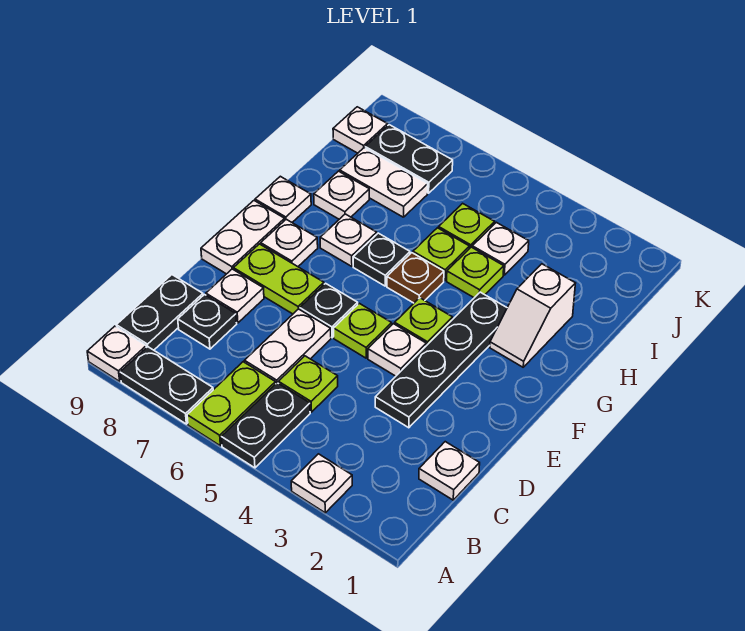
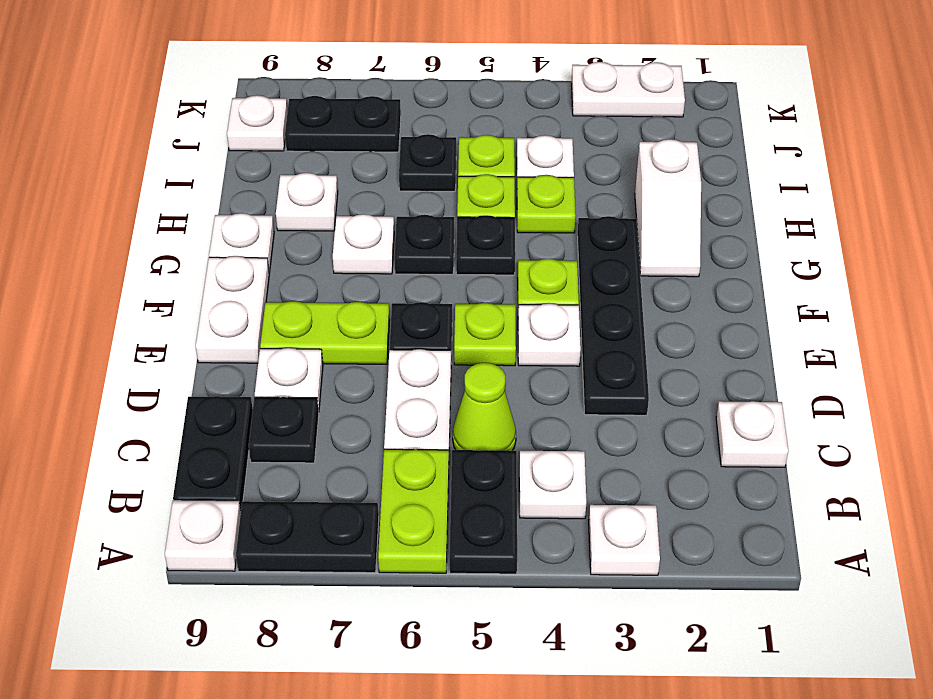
lime 1x1 plate [279,356,338,412] -> lime 1x1 cone [453,363,516,451]
white 1x1 plate [261,219,318,267] -> white 1x1 plate moved to [519,451,586,519]
brown 1x1 plate [387,253,444,303] -> black 1x1 plate [456,215,515,275]
none -> black 1x1 plate [399,134,456,191]
white 1x2 plate [340,148,428,217] -> white 1x2 plate moved to [572,62,685,117]

